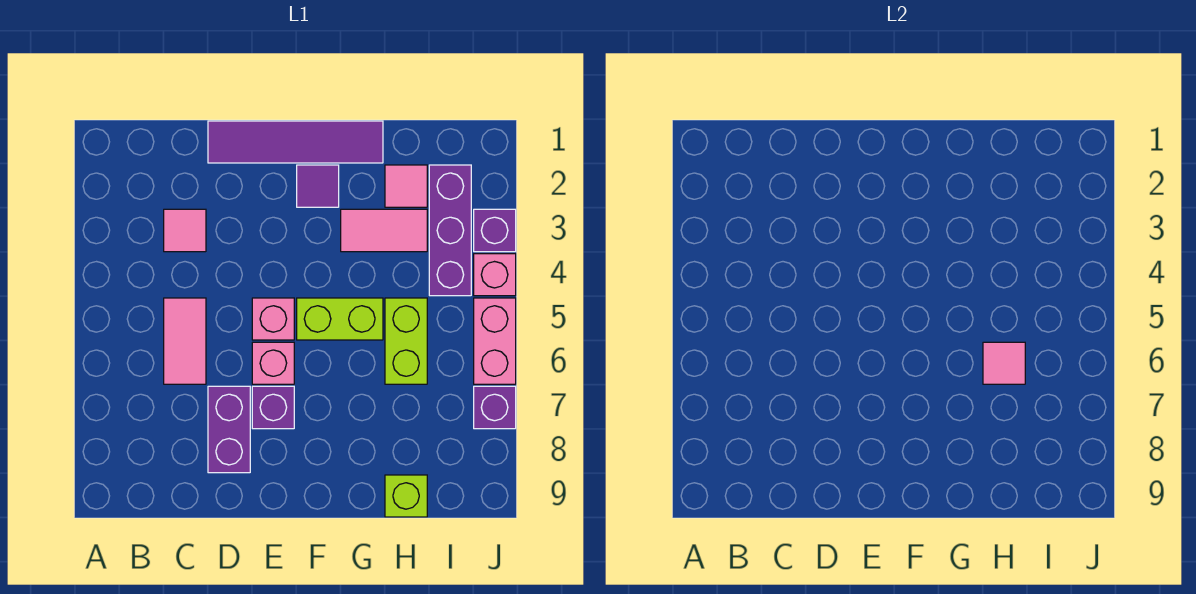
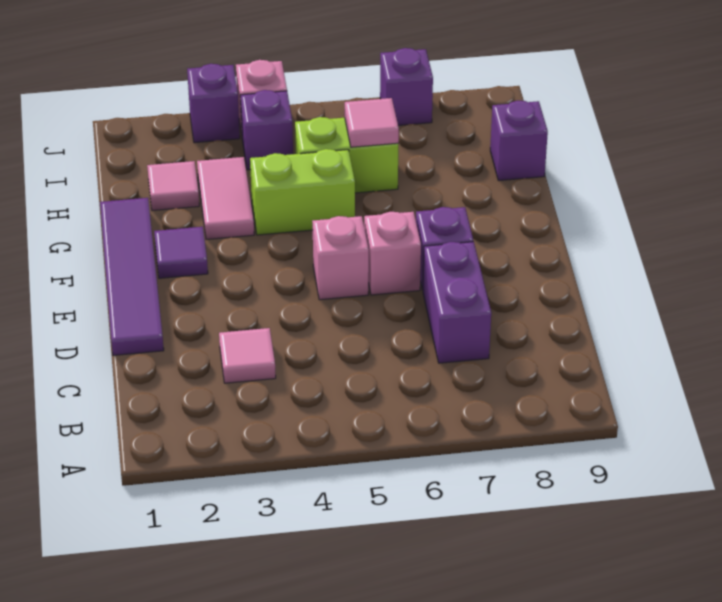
pink 1x2 tile [164,298,206,384] -> none
purple 1x2 brick [208,386,250,473] -> purple 1x2 brick turned to [423,242,491,363]
lime 1x2 brick [297,298,383,340] -> lime 1x2 brick turned to [250,149,355,235]
lime 1x1 brick [385,475,427,517] -> purple 1x1 brick [490,101,548,181]
purple 1x3 brick [429,165,471,296] -> purple 1x1 brick [240,90,293,170]
pink 1x2 brick [474,298,516,384] -> none

